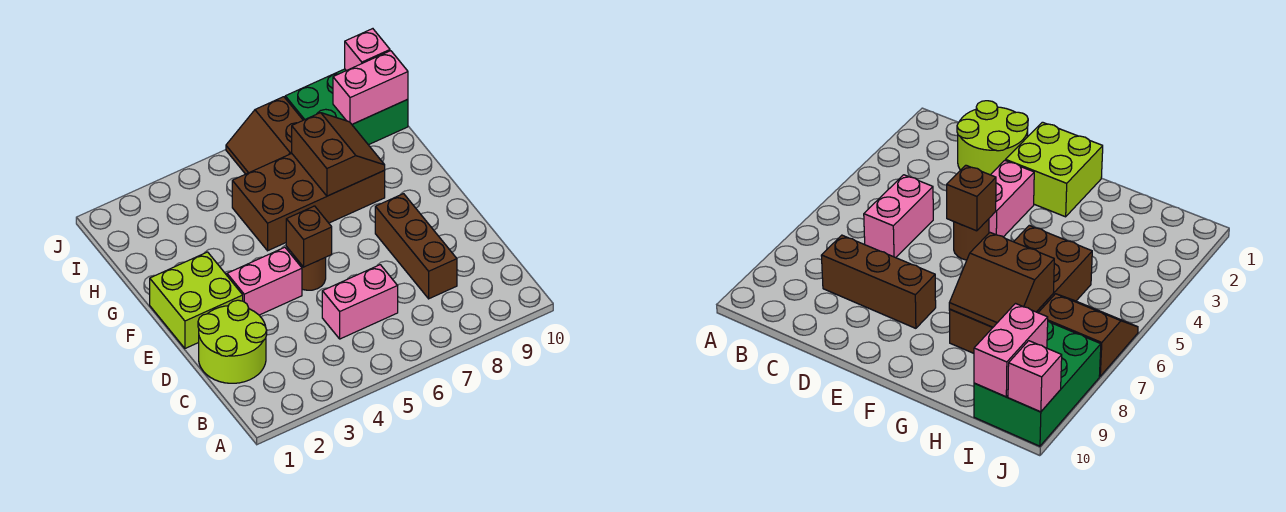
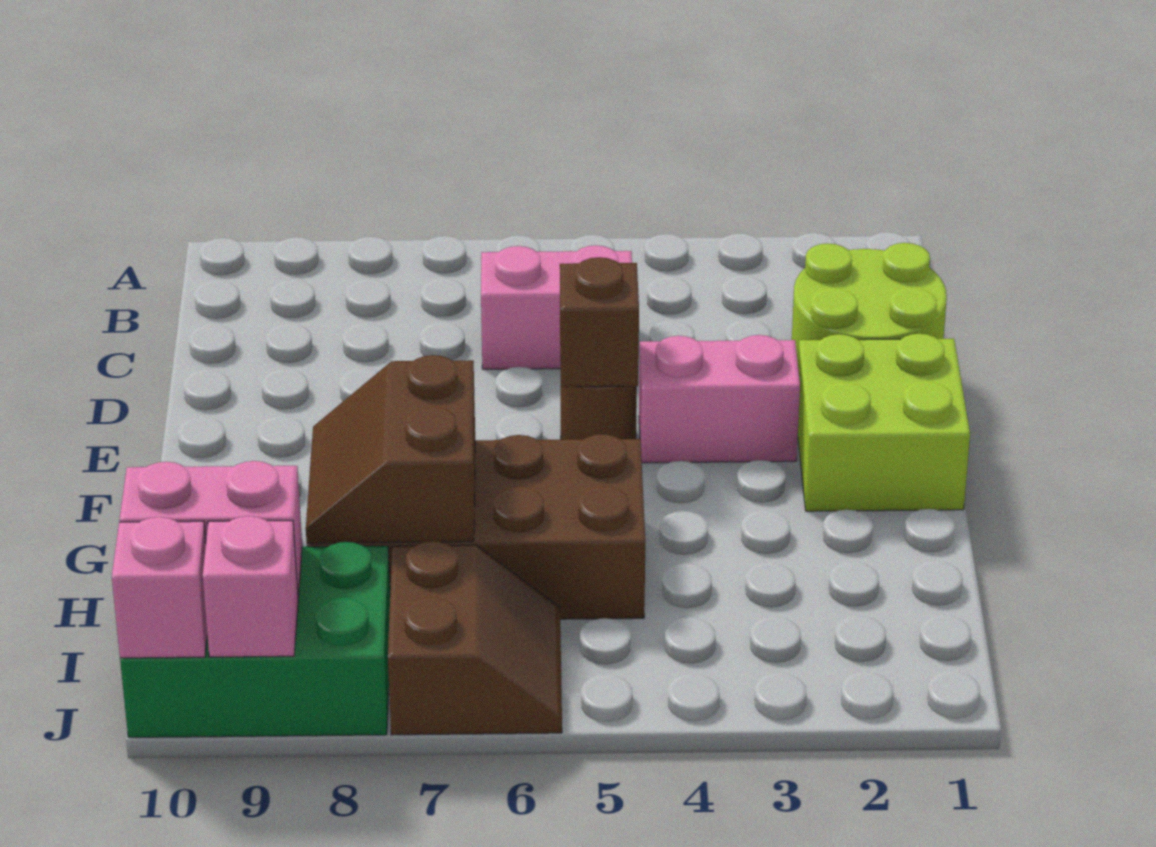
brown 1x3 brick [375,194,457,299] -> none
none -> pink 1x1 brick [203,516,298,657]

